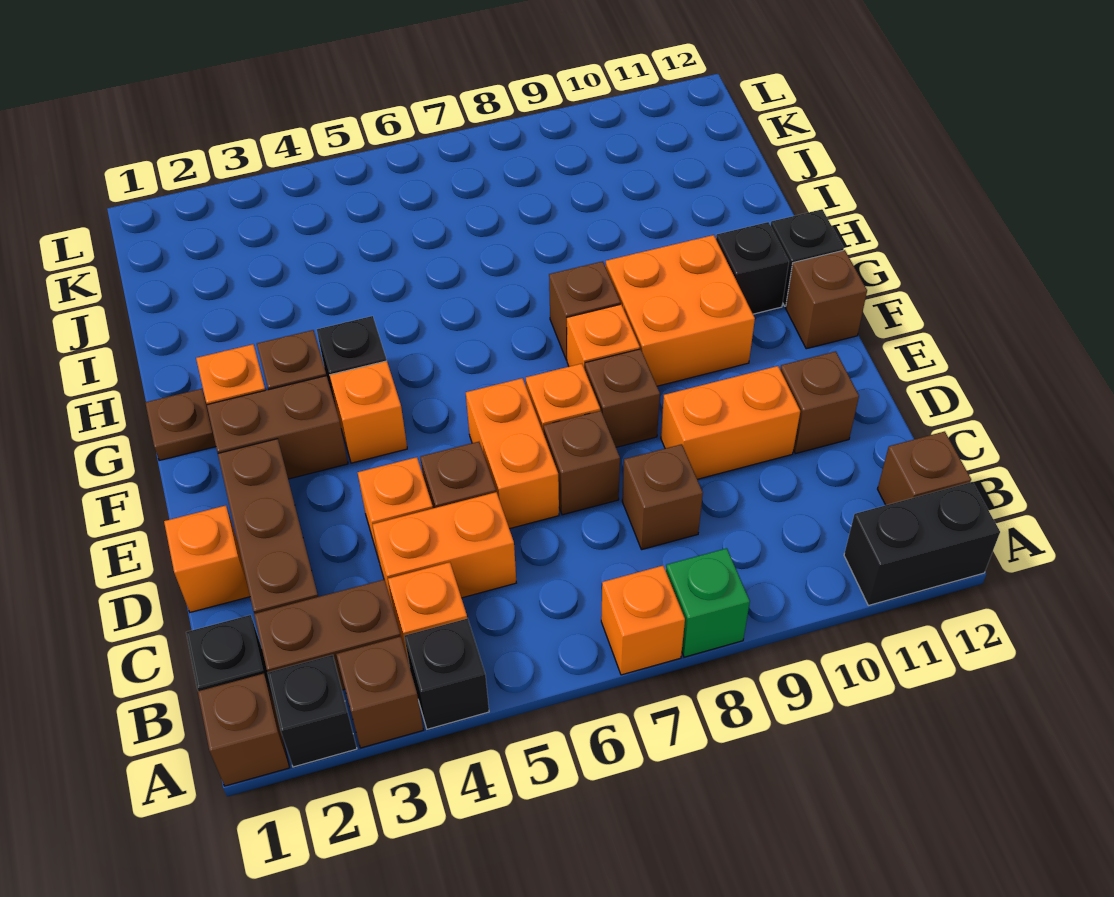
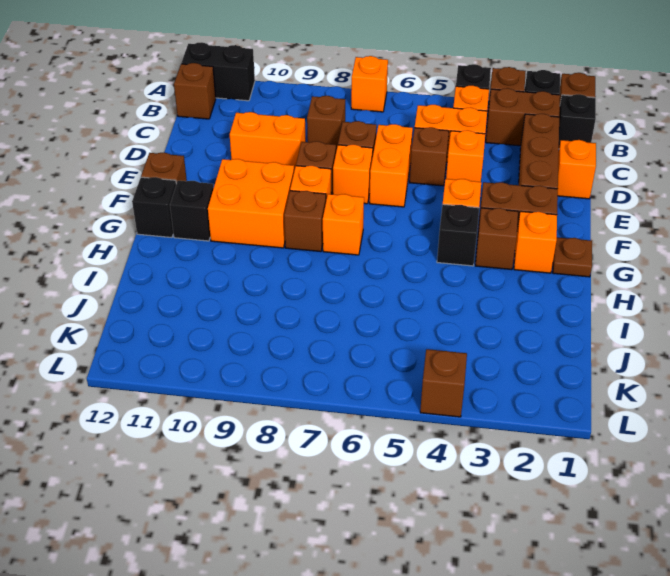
green 1x1 brick [666,548,750,657] -> none
brown 1x1 brick [780,351,859,454] -> brown 1x1 brick moved to [420,349,467,417]
none -> orange 1x1 brick [323,194,364,255]

